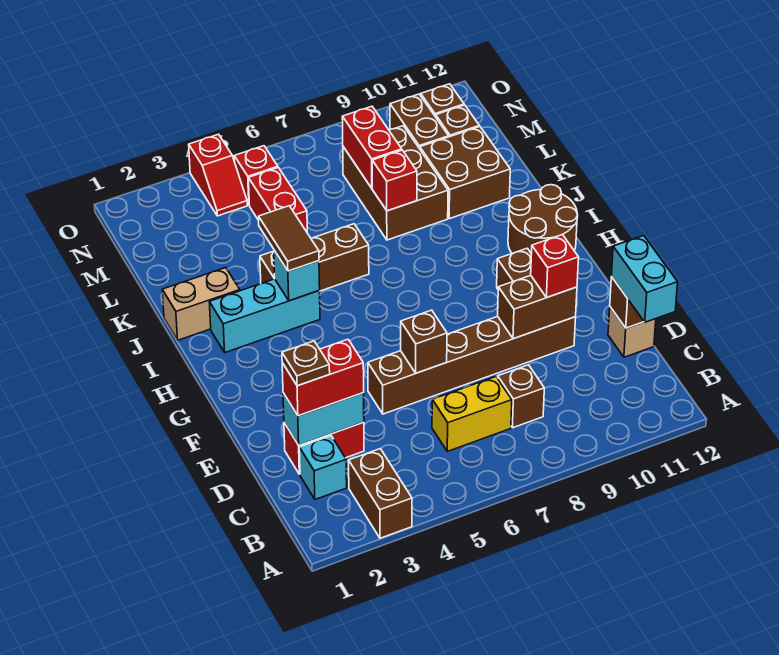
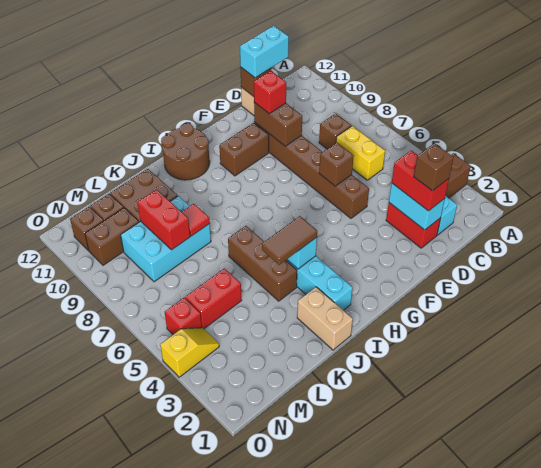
brown 1x1 plate [282,341,330,386] -> brown 1x1 brick [414,143,454,191]
brown 2x3 brick [343,126,448,240] -> cyan 2x3 brick [121,196,211,282]
red 1x1 brick [372,150,417,211] -> red 1x1 tile [182,204,210,236]
red 1x2 brick [342,106,402,188] -> red 1x2 brick turned to [137,190,190,250]
red 1x2 slope [189,134,247,216] -> yellow 1x2 slope [160,328,219,377]

